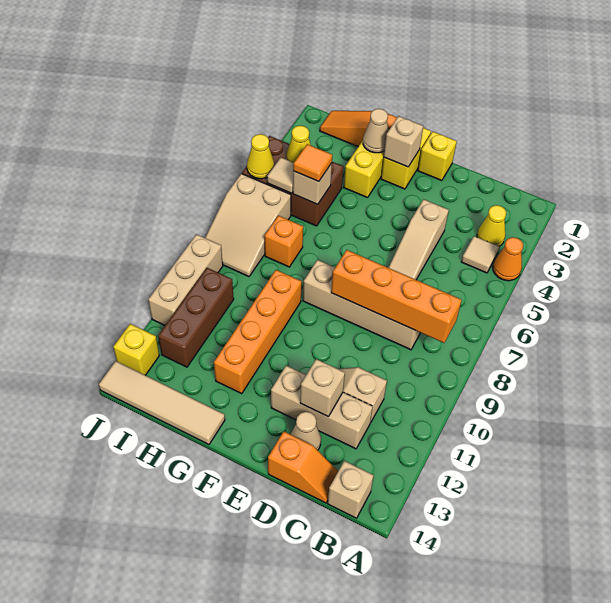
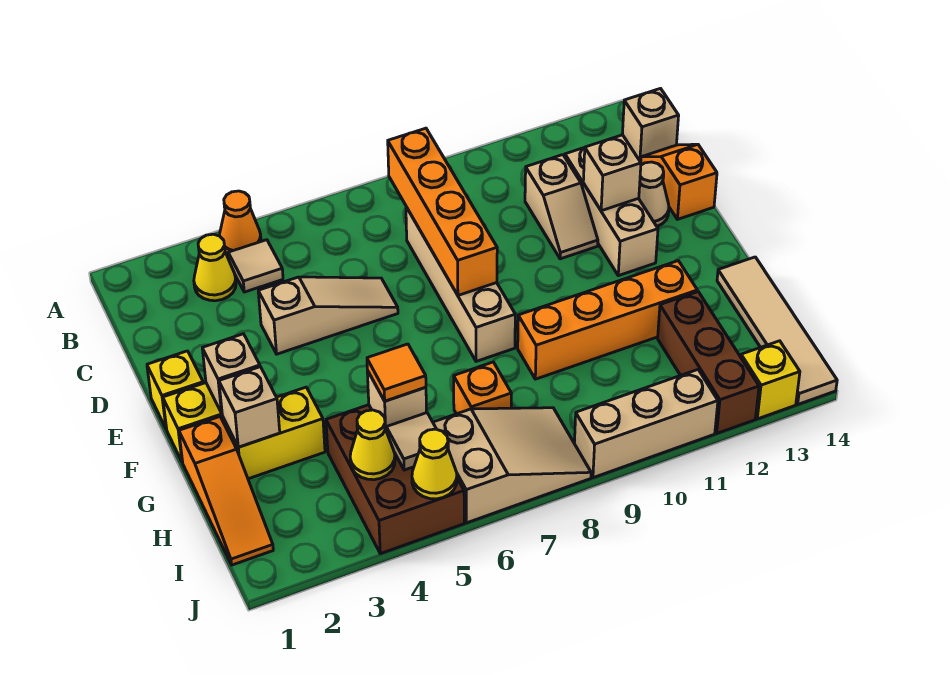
tan 1x1 cone [363,109,389,153] -> tan 1x1 brick [219,367,280,447]
brown 1x3 brick [158,268,234,367] -> brown 1x3 brick turned to [658,292,759,433]

